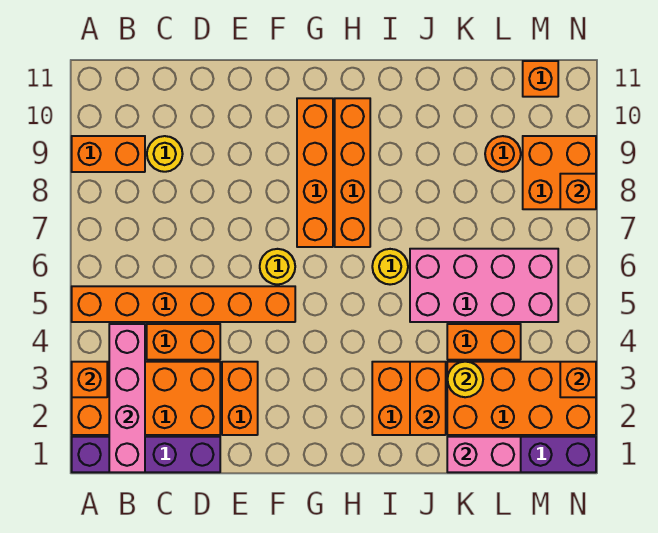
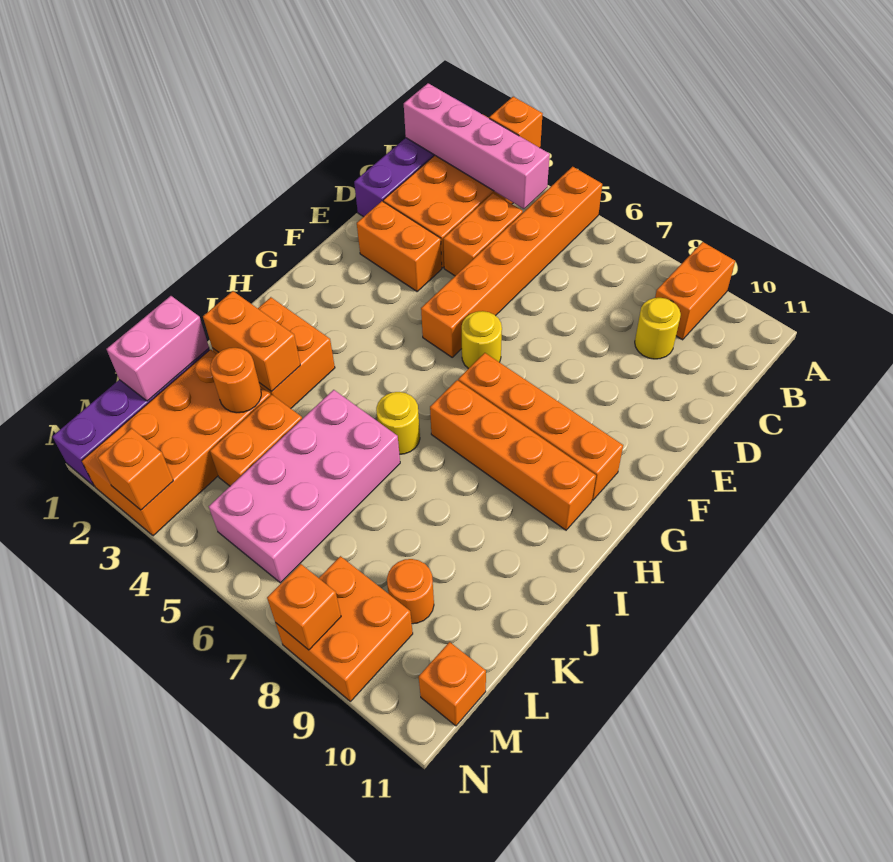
yellow 1x1 round brick [447,362,483,397] -> orange 1x1 round brick [210,348,261,413]

